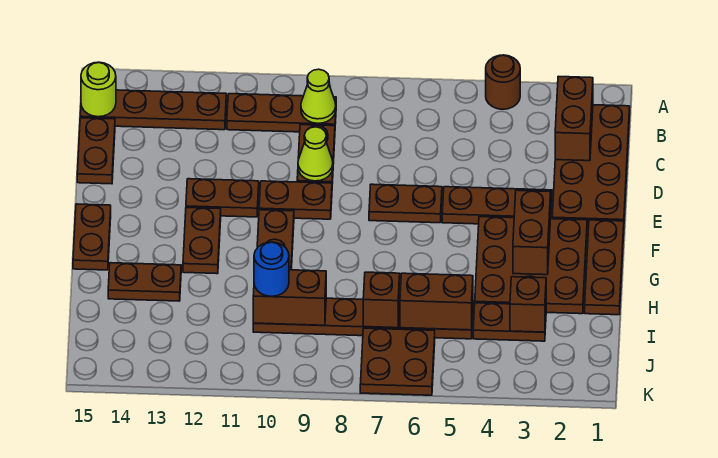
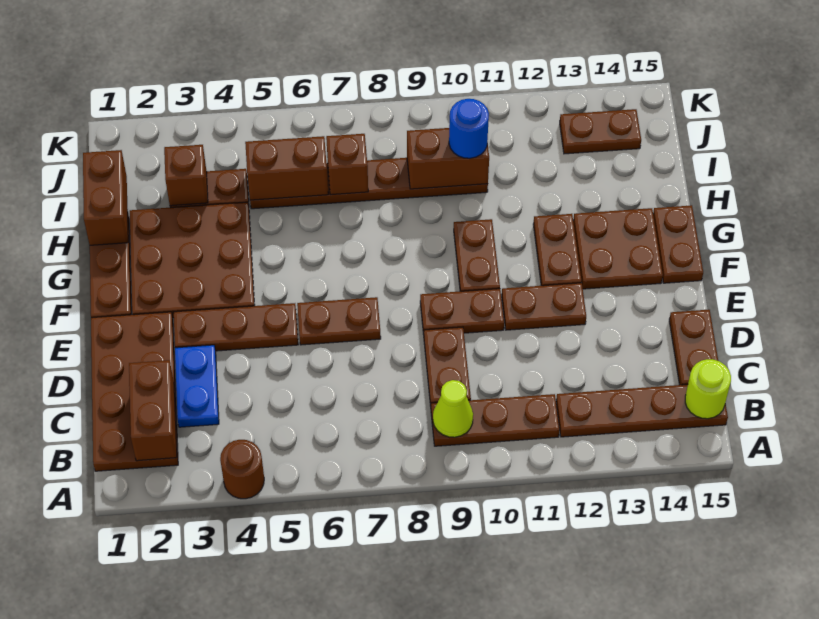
none -> blue 1x2 plate [175,345,219,427]
lime 1x1 cone [298,127,333,181] -> none
brown 1x2 brick [513,190,551,275] -> brown 1x2 brick moved to [83,150,128,245]
brown 1x2 plate [108,263,181,301] -> brown 1x2 plate moved to [560,109,641,154]
brown 2x2 plate [360,328,435,395] -> brown 2x2 plate moved to [573,208,663,289]

